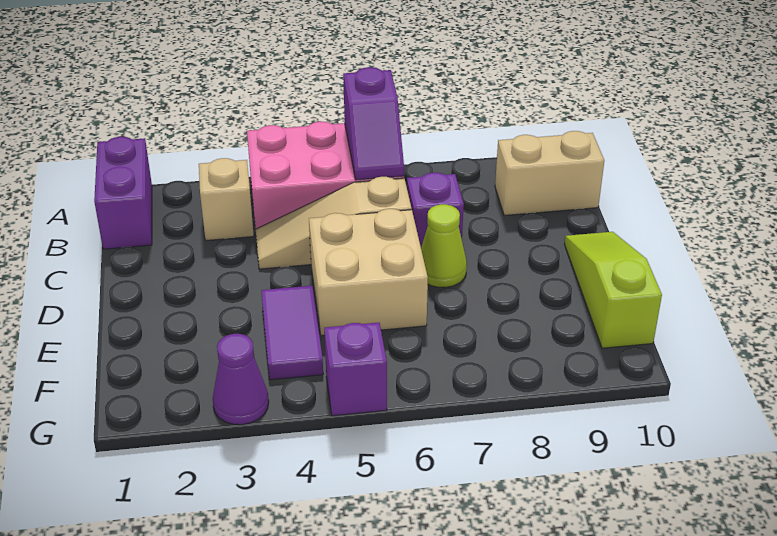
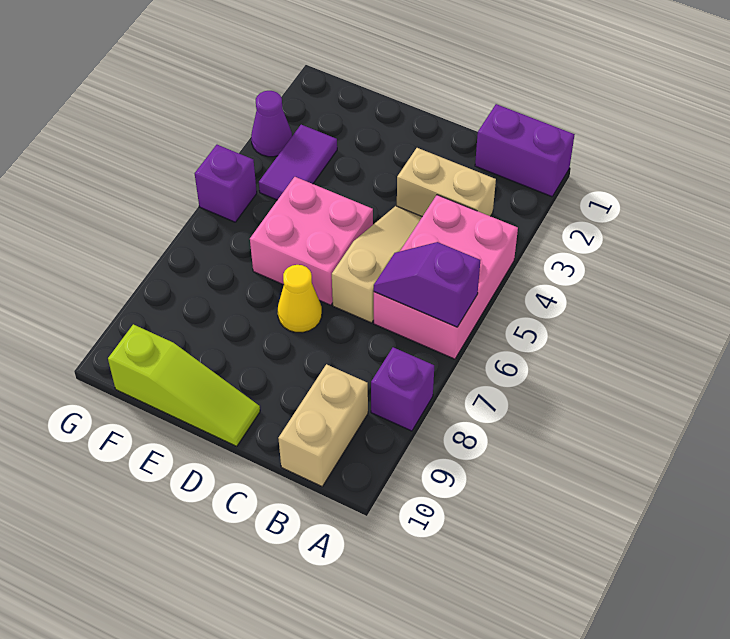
tan 1x1 brick [199,158,254,241] -> tan 1x2 brick [397,148,496,217]
purple 1x1 brick [407,173,464,247] -> purple 1x1 brick moved to [371,347,434,431]
tan 2x2 brick [309,209,428,336] -> pink 2x2 brick [250,177,373,305]
lime 1x1 cone [421,204,467,288] -> yellow 1x1 cone [278,265,322,333]
purple 1x2 tile [261,286,323,380] -> purple 1x2 tile turned to [259,125,337,200]

